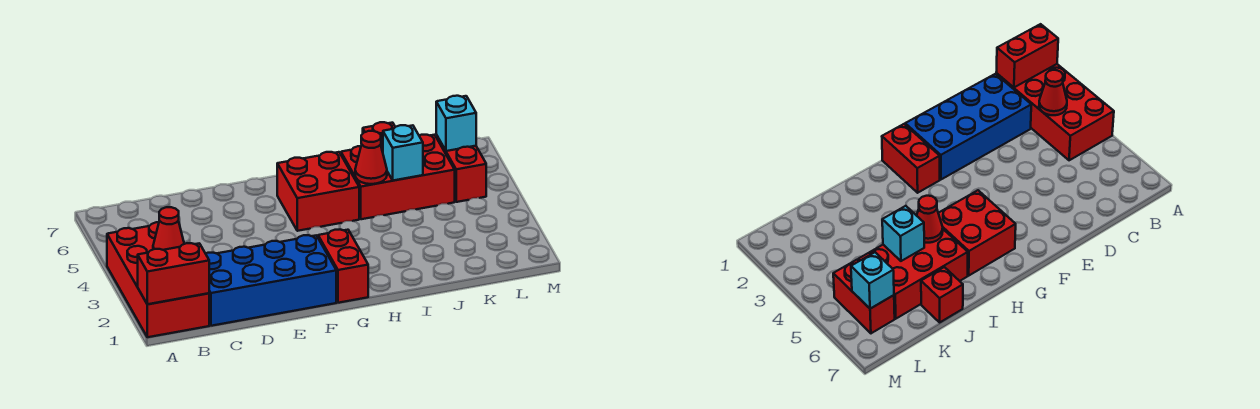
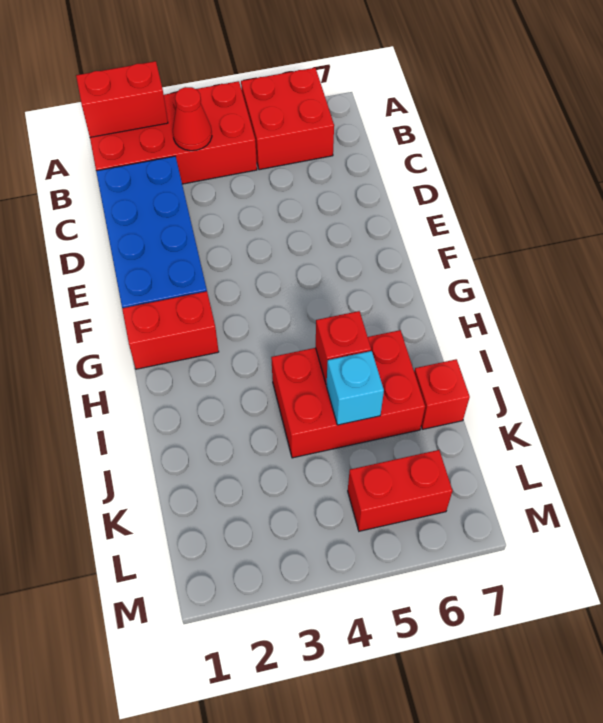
red 1x2 brick [138,243,209,304] -> red 1x2 brick turned to [76,61,168,137]
red 2x2 brick [277,152,359,231] -> red 2x2 brick moved to [241,68,334,170]
red 2x3 brick [341,135,455,219] -> red 2x3 brick turned to [271,330,425,458]
red 1x1 cone [355,131,387,184] -> red 1x1 brick [316,311,371,384]
cyan 1x1 brick [436,96,476,151] -> none

